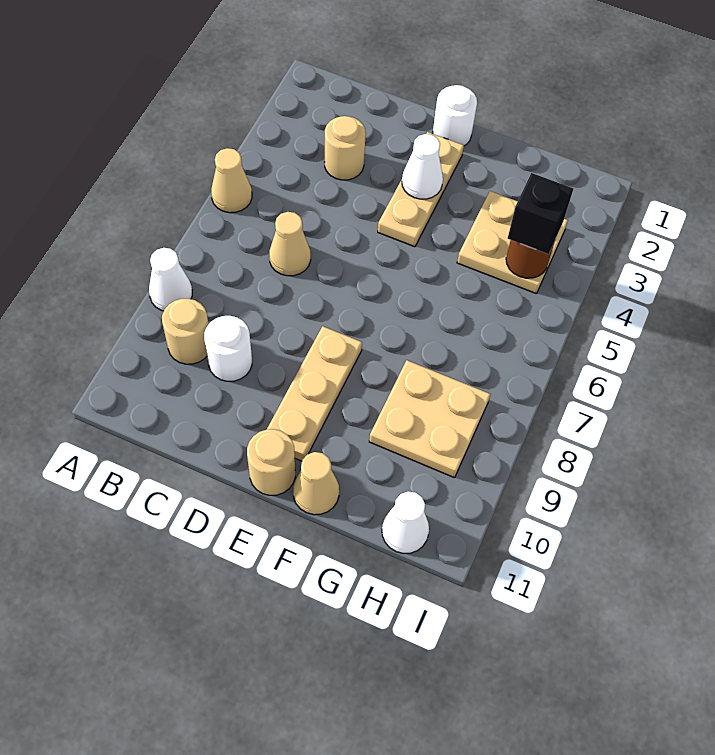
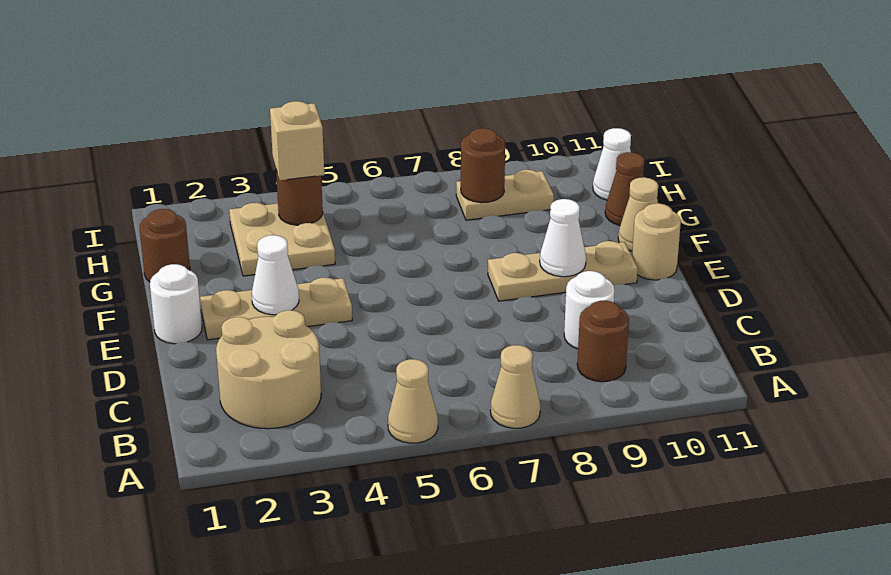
white 1x1 cone [149,248,192,311] -> white 1x1 cone moved to [540,199,586,277]
tan 1x1 round brick [162,299,208,364] -> brown 1x1 round brick [577,301,629,382]
tan 1x1 round brick [325,116,366,180] -> tan 2x2 round brick [216,310,321,429]
tan 1x1 cone [269,212,311,276] -> tan 1x1 cone moved to [490,345,540,428]
none -> brown 1x1 round brick [140,209,190,282]
tan 2x2 plate [369,360,490,478] -> tan 1x2 plate [456,170,554,220]
none -> brown 1x1 cone [605,152,645,225]
black 1x1 brick [508,173,573,254] -> tan 1x1 brick [270,101,324,180]
none -> brown 1x1 round brick [461,128,505,203]

